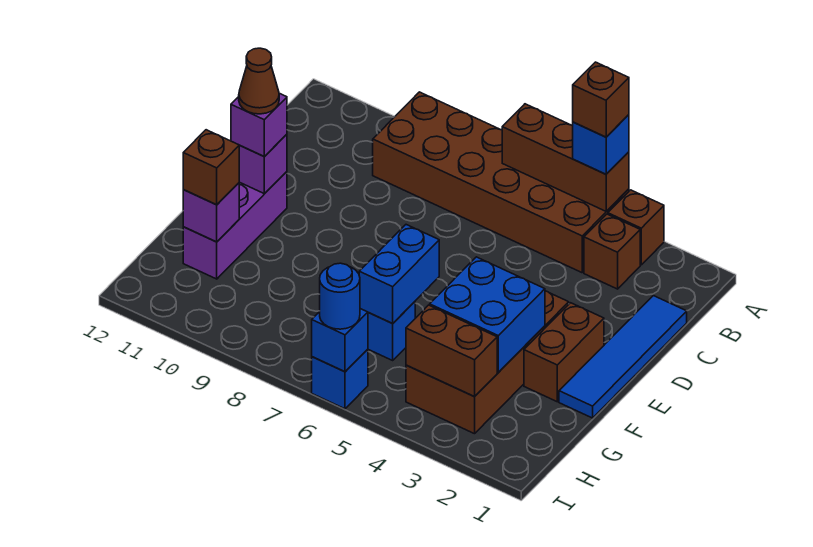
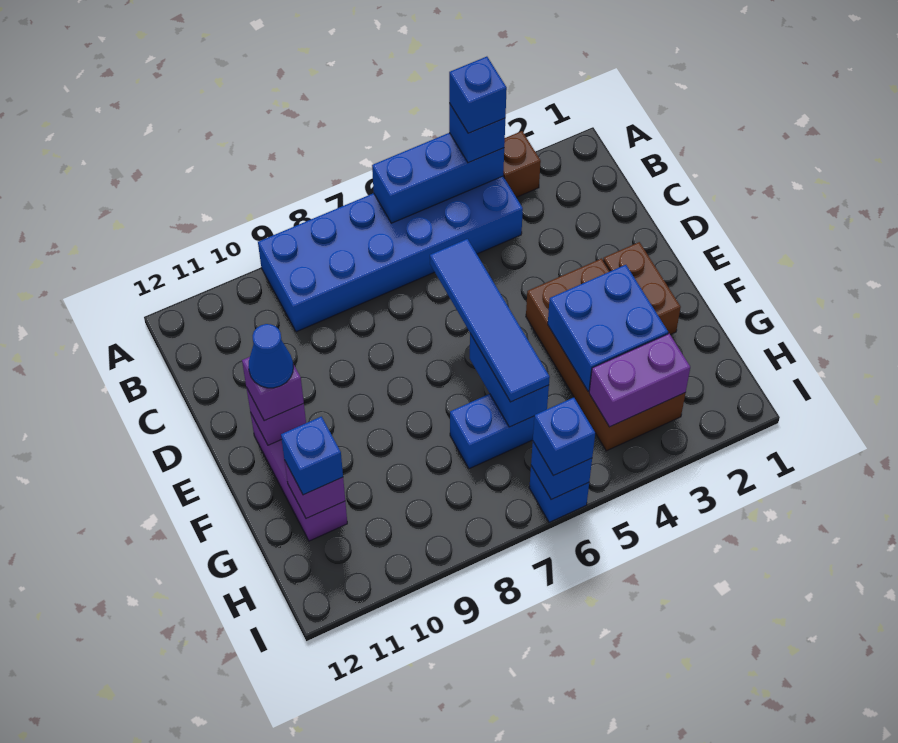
brown 2x6 brick [373,92,629,273] -> blue 2x6 brick [258,176,523,332]
brown 1x3 brick [502,104,629,211] -> blue 1x3 brick [372,133,504,223]
brown 1x1 brick [573,62,629,137] -> blue 1x1 brick [449,57,507,133]
brown 1x1 brick [584,214,640,289] -> none
blue 1x4 tile [559,296,687,418] -> blue 1x4 tile moved to [430,239,550,402]
brown 1x1 cone [239,48,279,114] -> blue 1x1 cone [248,324,293,388]
brown 1x1 brick [183,130,239,205] -> blue 1x1 brick [281,417,343,495]
brown 1x2 brick [406,305,497,396] -> purple 1x2 brick [589,334,690,427]
blue 1x1 round brick [320,263,360,329] -> blue 1x1 brick [533,397,595,476]

